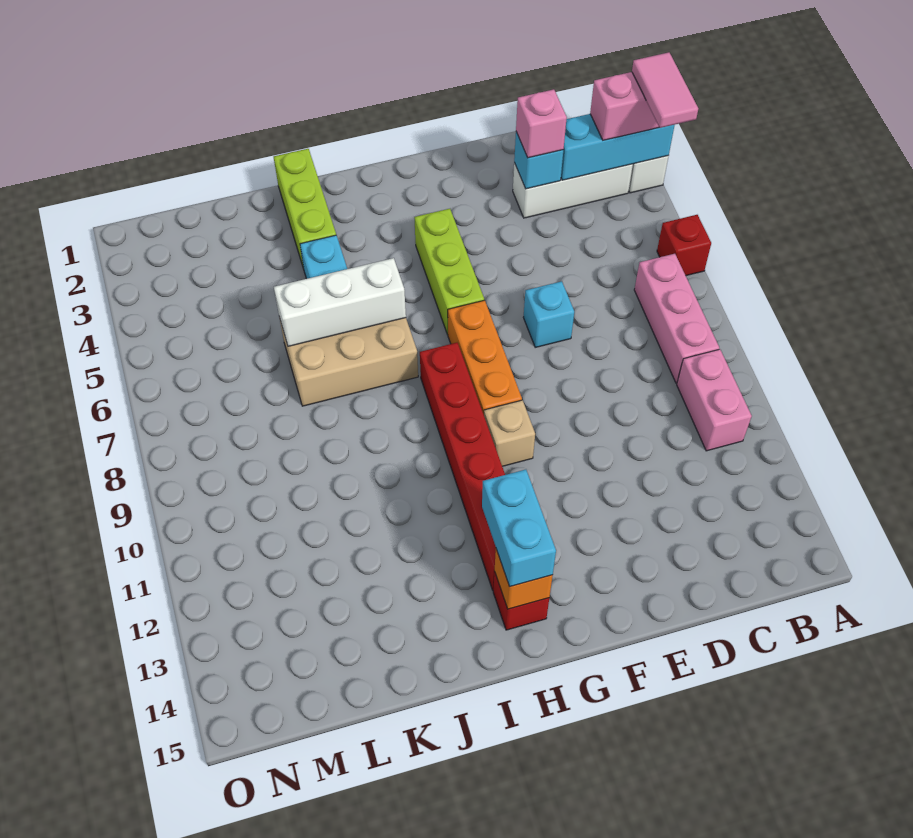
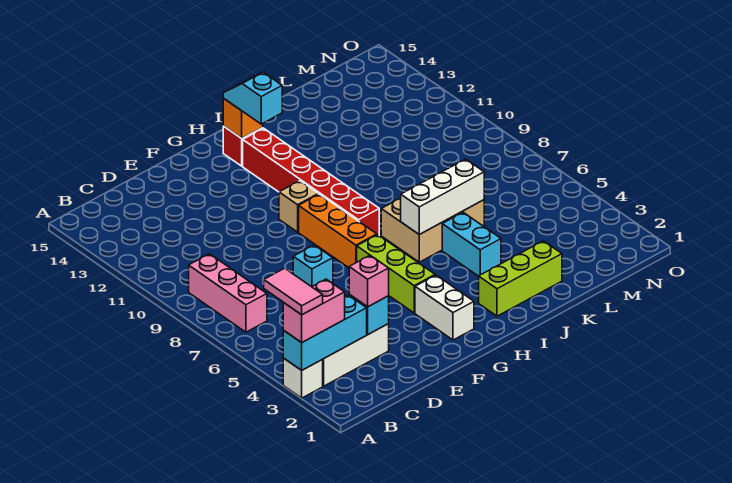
red 1x1 brick [657,215,711,276] -> none
pink 1x2 brick [677,349,752,451] -> none
none -> white 1x2 brick [415,275,474,340]
cyan 1x2 brick [482,470,556,587] -> cyan 1x2 slope [223,72,282,124]
lime 1x3 brick [274,149,336,269] -> lime 1x3 brick turned to [479,241,562,316]

